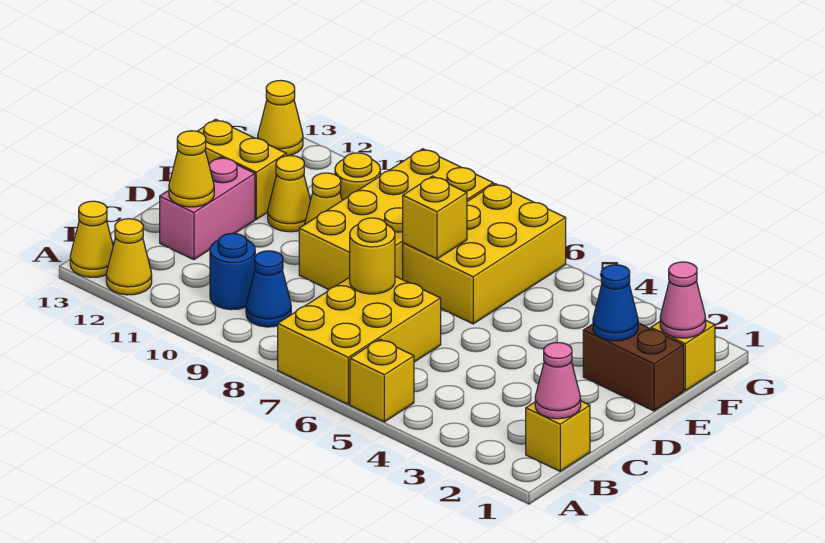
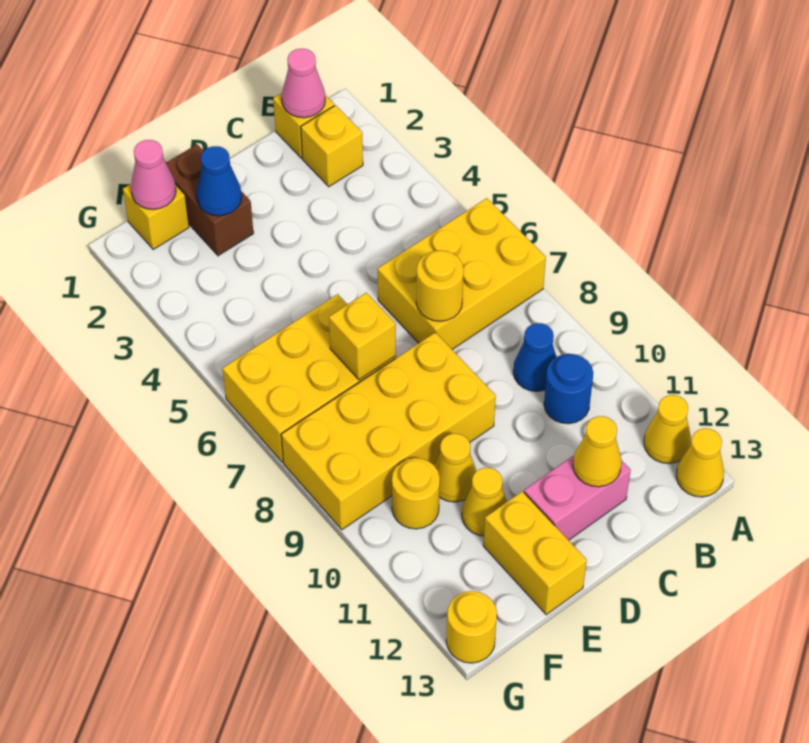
yellow 1x1 brick [350,339,414,422] -> yellow 1x1 brick moved to [301,105,363,187]
yellow 1x1 cone [258,80,303,156] -> yellow 1x1 round brick [446,591,497,663]

